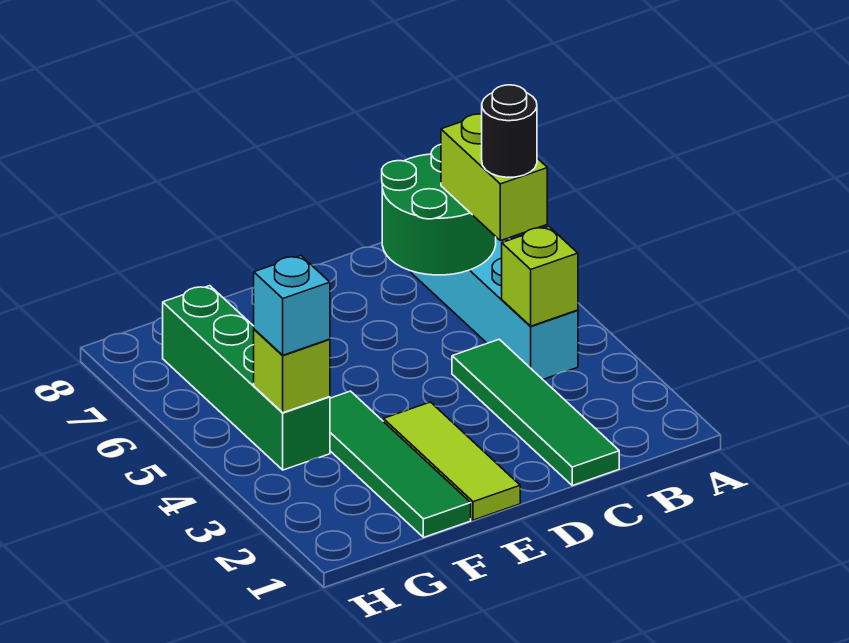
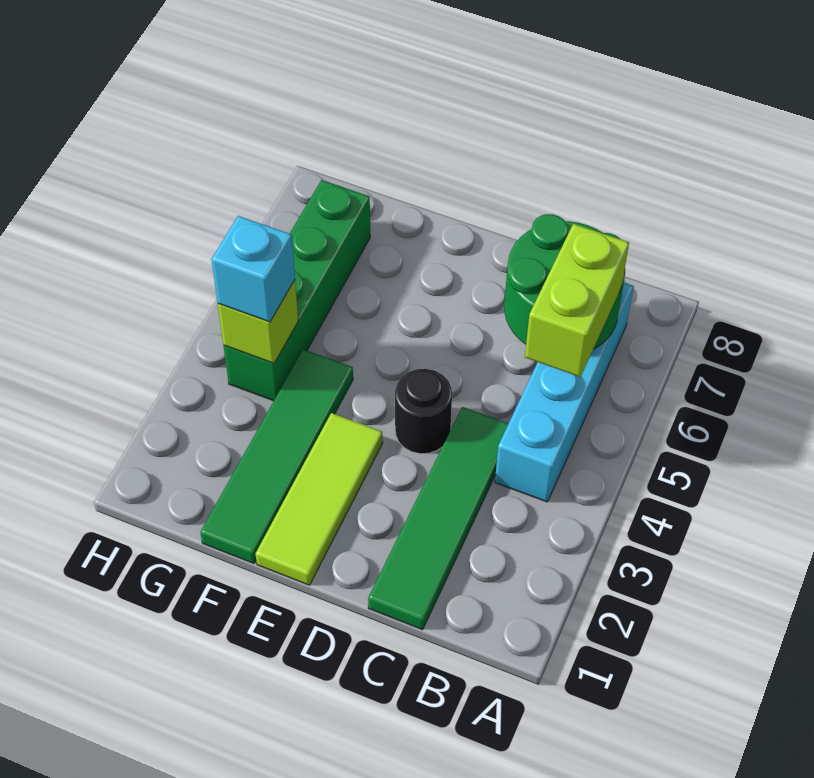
lime 1x1 brick [502,226,578,326] -> none
black 1x1 round brick [482,85,537,177] -> black 1x1 round brick moved to [395,369,452,454]

